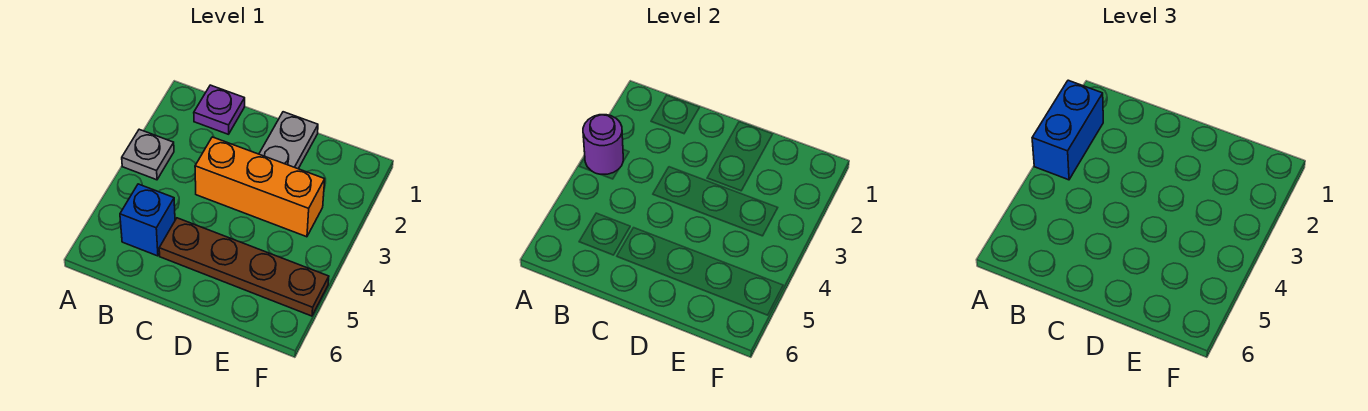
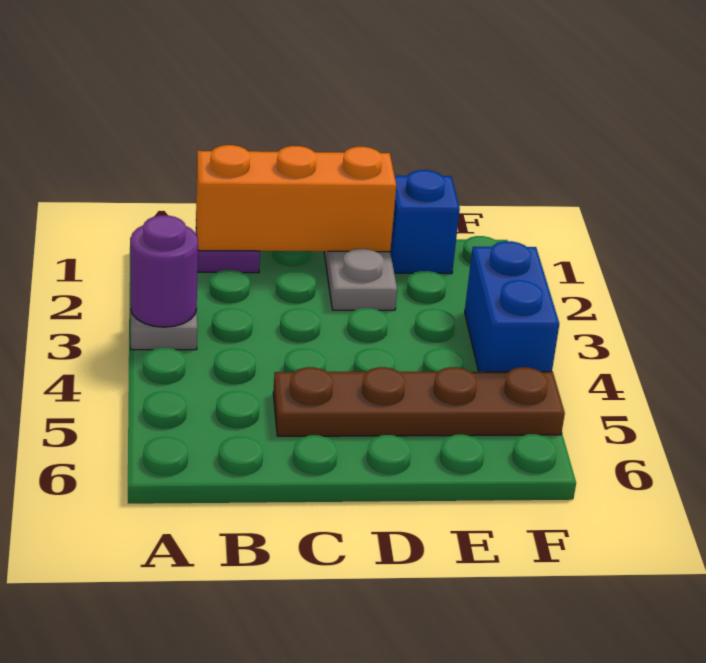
blue 1x2 brick [1032,80,1103,180] -> blue 1x2 brick moved to [465,241,559,372]
blue 1x1 brick [120,184,175,256] -> blue 1x1 brick moved to [390,170,460,274]
orange 1x3 brick [195,137,325,237] -> orange 1x3 brick moved to [196,145,396,252]

